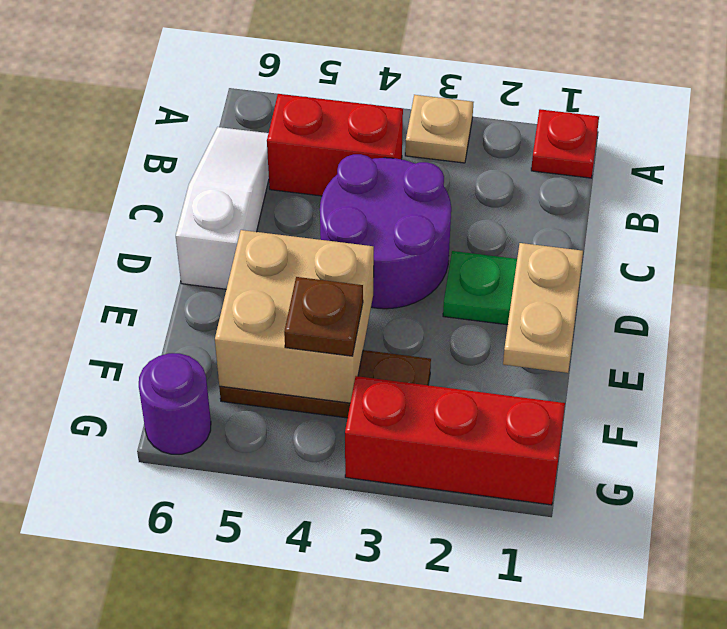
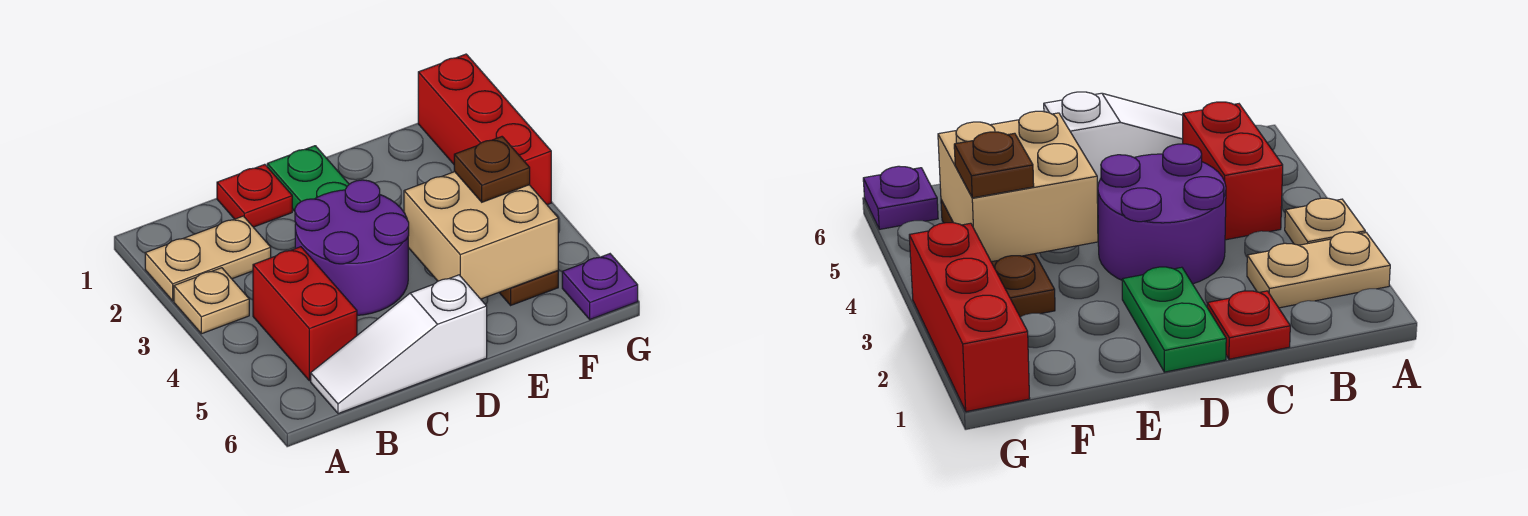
red 1x1 plate [531,109,599,178] -> red 1x1 plate moved to [217,164,292,227]
tan 1x2 plate [503,243,583,373] -> tan 1x2 plate moved to [145,216,271,301]
purple 1x1 round brick [139,353,211,454] -> purple 1x1 plate [562,254,638,319]

